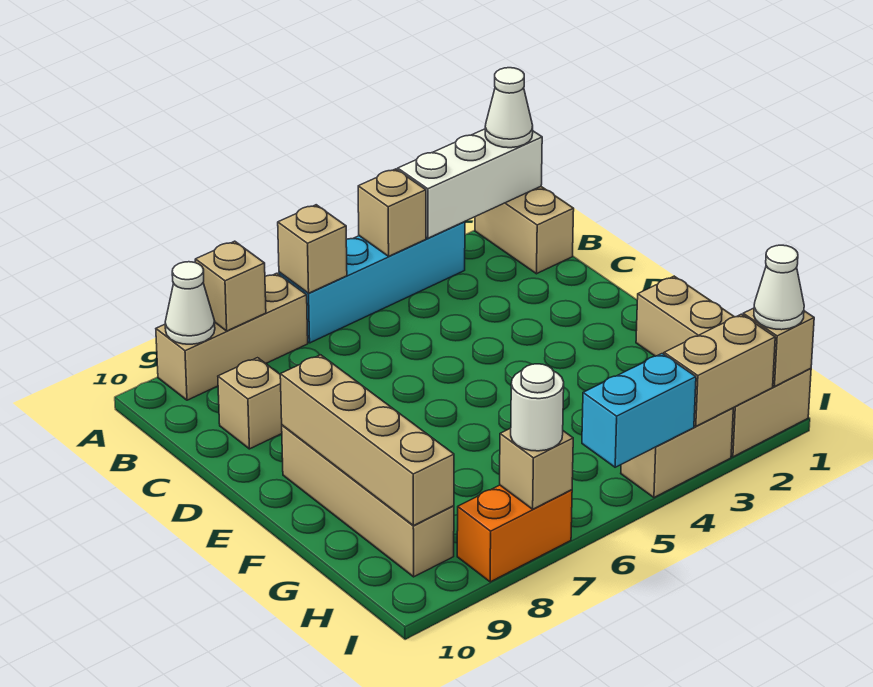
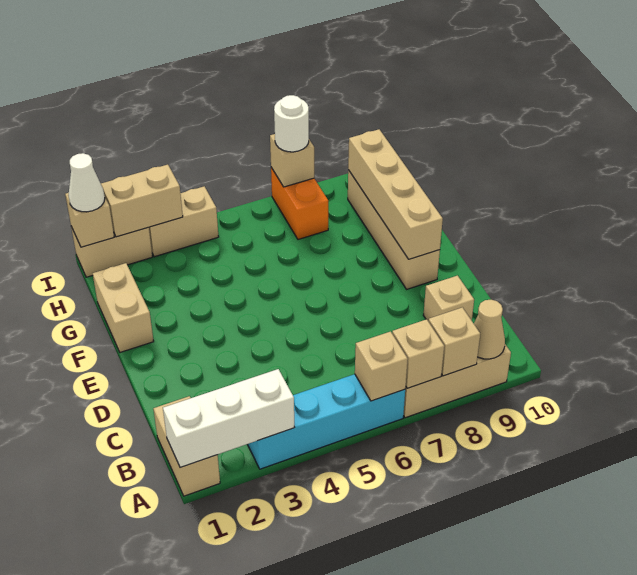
white 1x1 cone [485,68,533,148] -> none
tan 1x1 brick [358,169,426,256] -> tan 1x1 brick moved to [392,319,444,388]
white 1x1 cone [165,262,215,344] -> tan 1x1 cone [474,300,505,359]
cyan 1x2 brick [582,354,696,467] -> none
orange 1x2 brick [457,485,572,582] -> orange 1x2 brick turned to [271,168,328,239]

